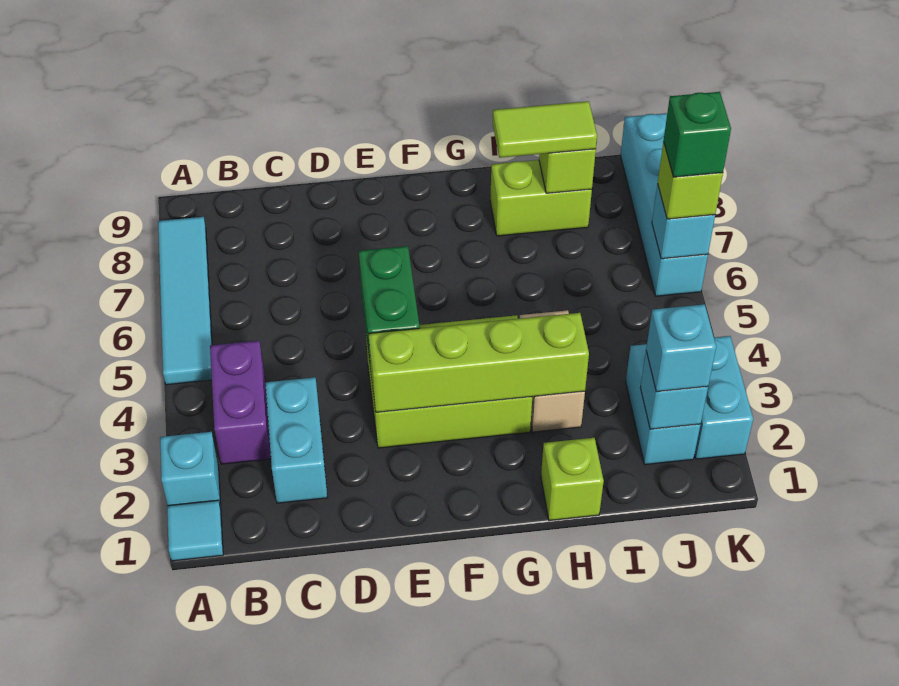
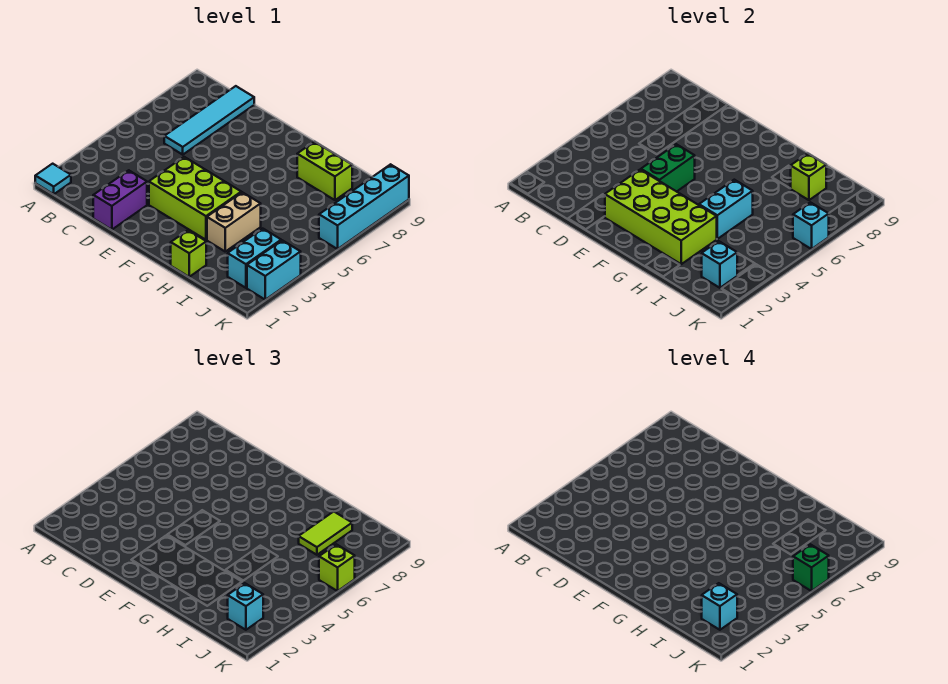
cyan 1x1 brick [160,432,221,509] -> cyan 1x1 brick moved to [702,583,737,630]
cyan 1x4 tile [158,217,212,385] -> cyan 1x4 tile moved to [164,86,254,155]
purple 1x2 brick [210,341,271,464] -> purple 1x2 brick moved to [93,170,147,230]
cyan 1x2 brick [265,377,327,503] -> cyan 1x2 brick moved to [699,180,753,239]
lime 1x4 brick [368,313,589,412] -> lime 2x4 brick [605,170,717,264]
lime 1x2 tile [493,101,597,158] -> lime 1x2 tile turned to [299,511,352,555]

